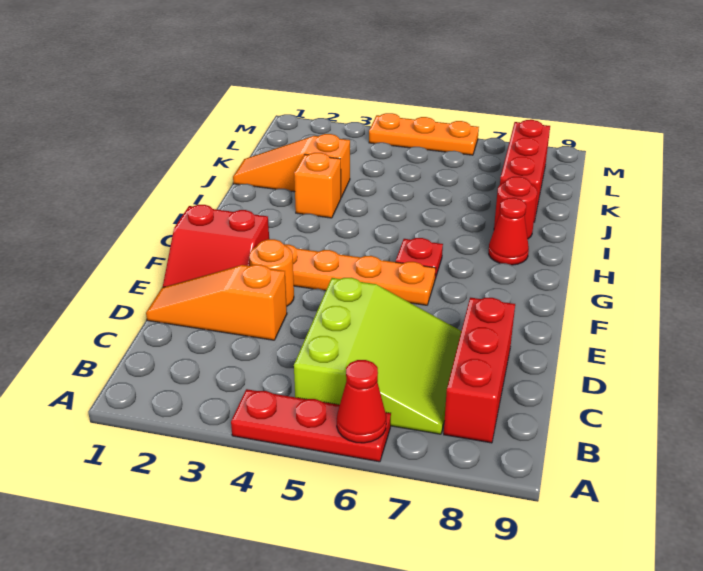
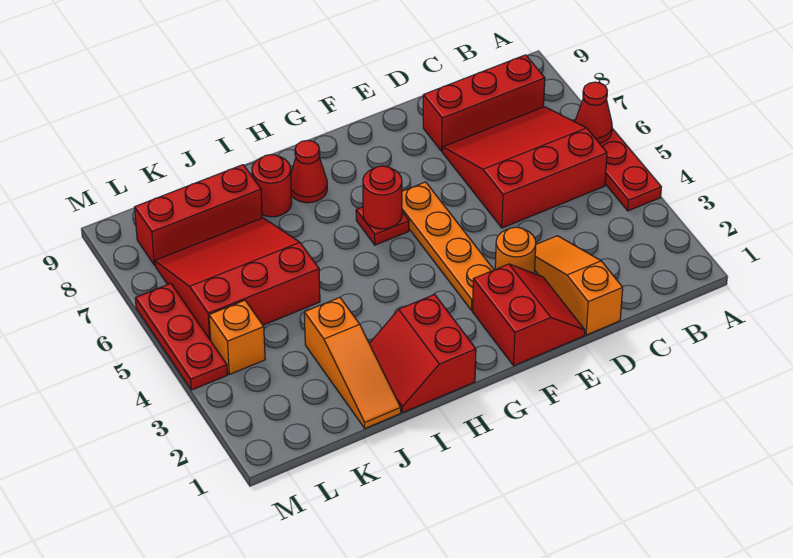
lime 3x3 slope [294,278,461,434] -> red 3x3 slope [443,107,607,228]
orange 1x3 slope [146,265,287,340] -> orange 1x3 slope turned to [535,236,623,335]
none -> red 1x1 round brick [363,166,402,229]
none -> red 2x2 slope [369,295,476,413]
orange 1x1 brick [294,153,341,218] -> orange 1x1 brick moved to [209,300,265,374]
none -> red 3x3 slope [155,218,320,341]
orange 1x3 plate [369,113,479,155] -> red 1x3 plate [135,283,227,390]

